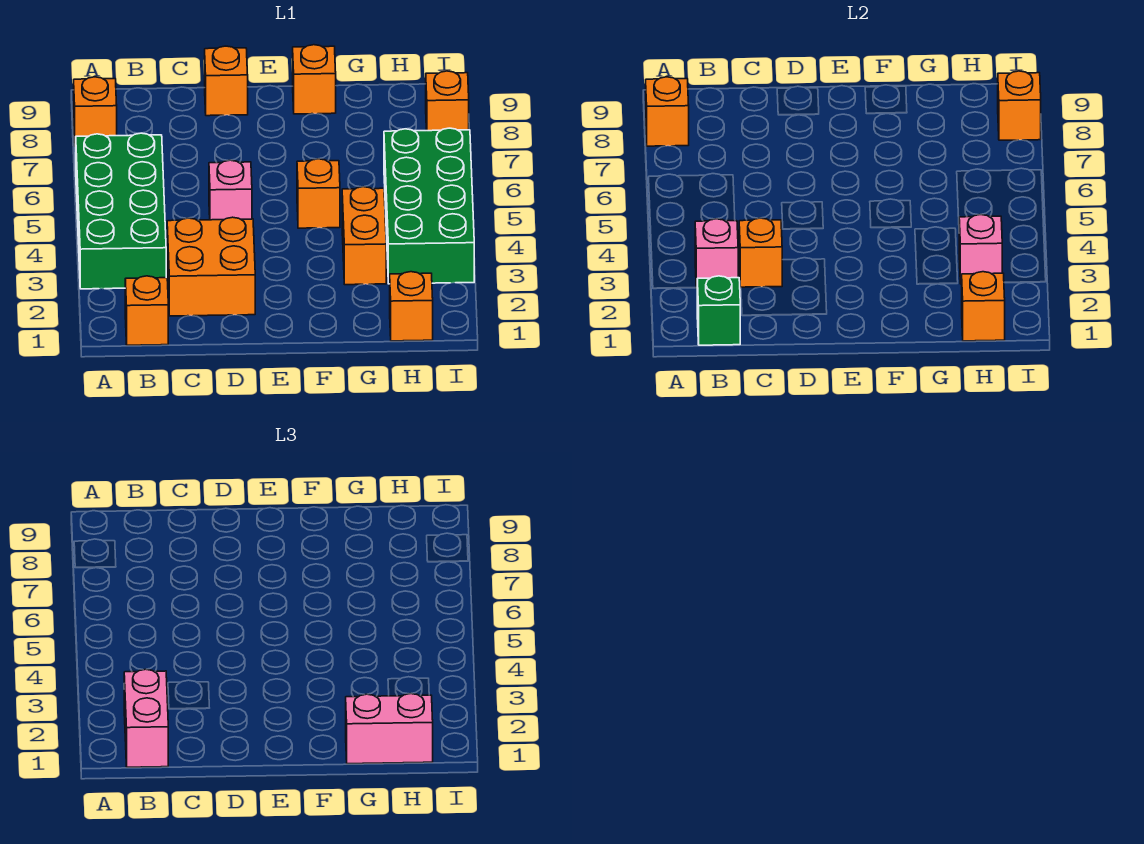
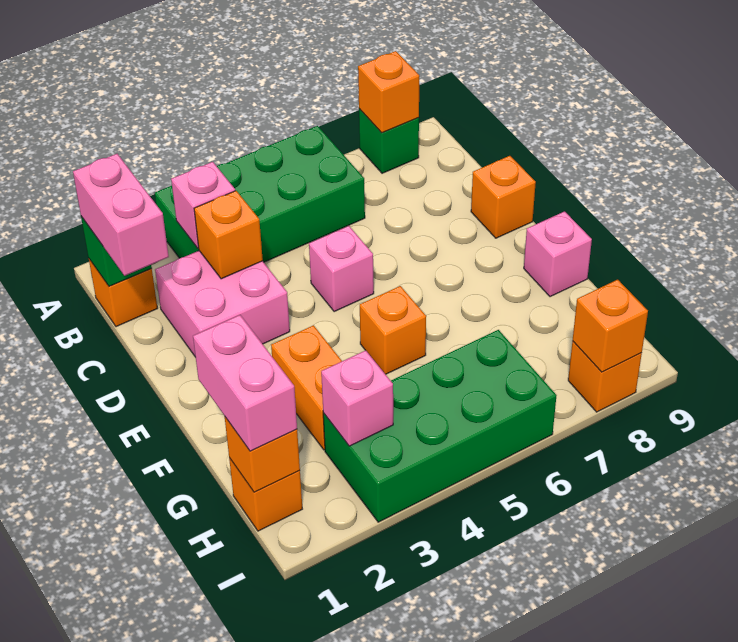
orange 1x1 brick [74,77,117,146] -> green 1x1 brick [359,109,419,173]
pink 1x2 brick [124,669,168,767] -> pink 1x2 brick turned to [73,154,169,276]
orange 2x2 brick [167,217,255,316] -> pink 2x2 brick [155,251,290,357]
orange 1x1 brick [293,45,336,114] -> pink 1x1 brick [524,211,592,297]
orange 1x2 brick [342,187,386,285] -> orange 1x2 brick turned to [271,325,342,450]

